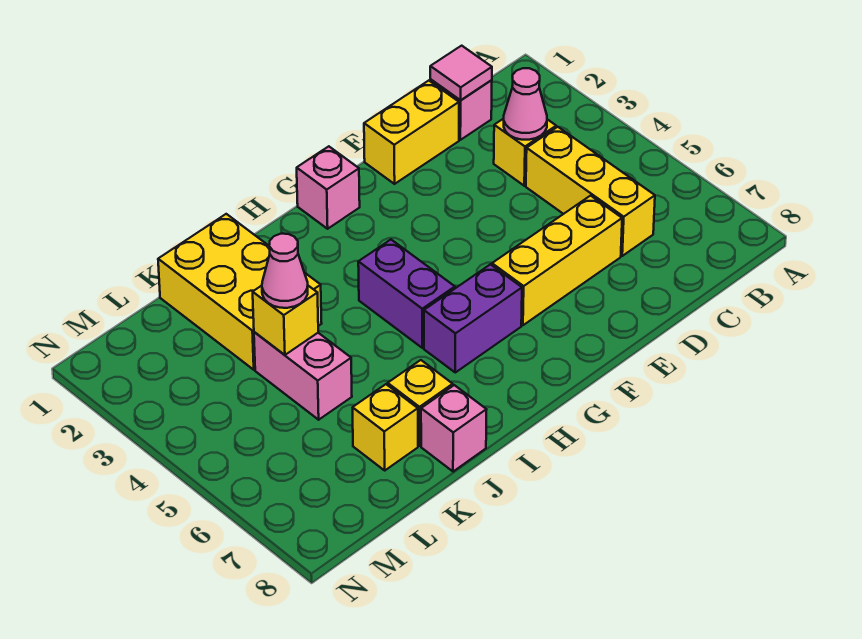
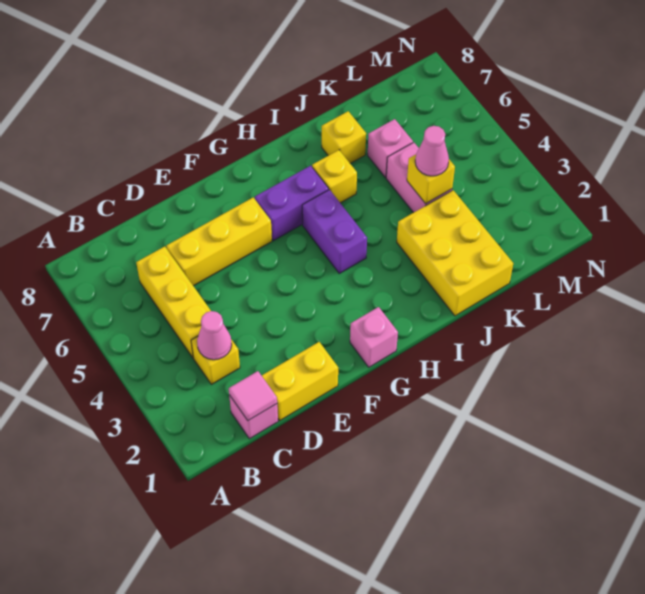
pink 1x1 brick [421,385,487,472] -> pink 1x1 brick moved to [368,119,413,177]
yellow 1x1 brick [353,384,418,470] -> yellow 1x1 brick moved to [312,150,357,203]

